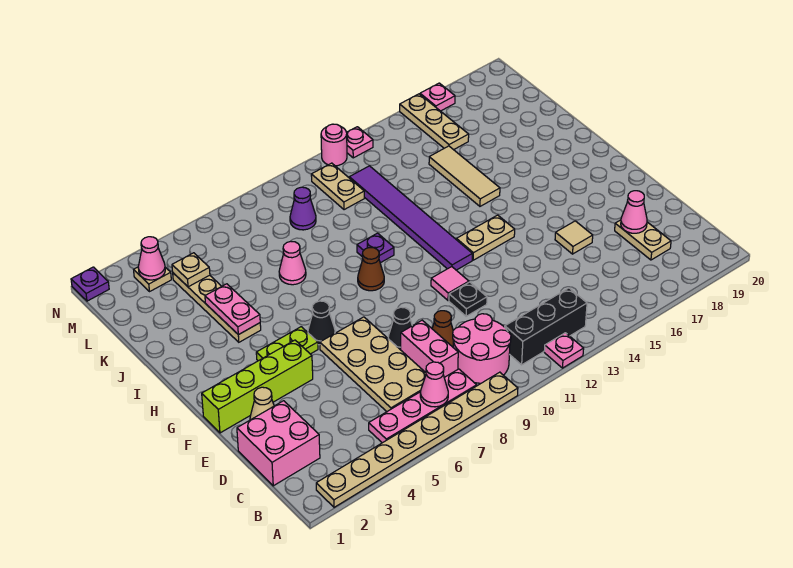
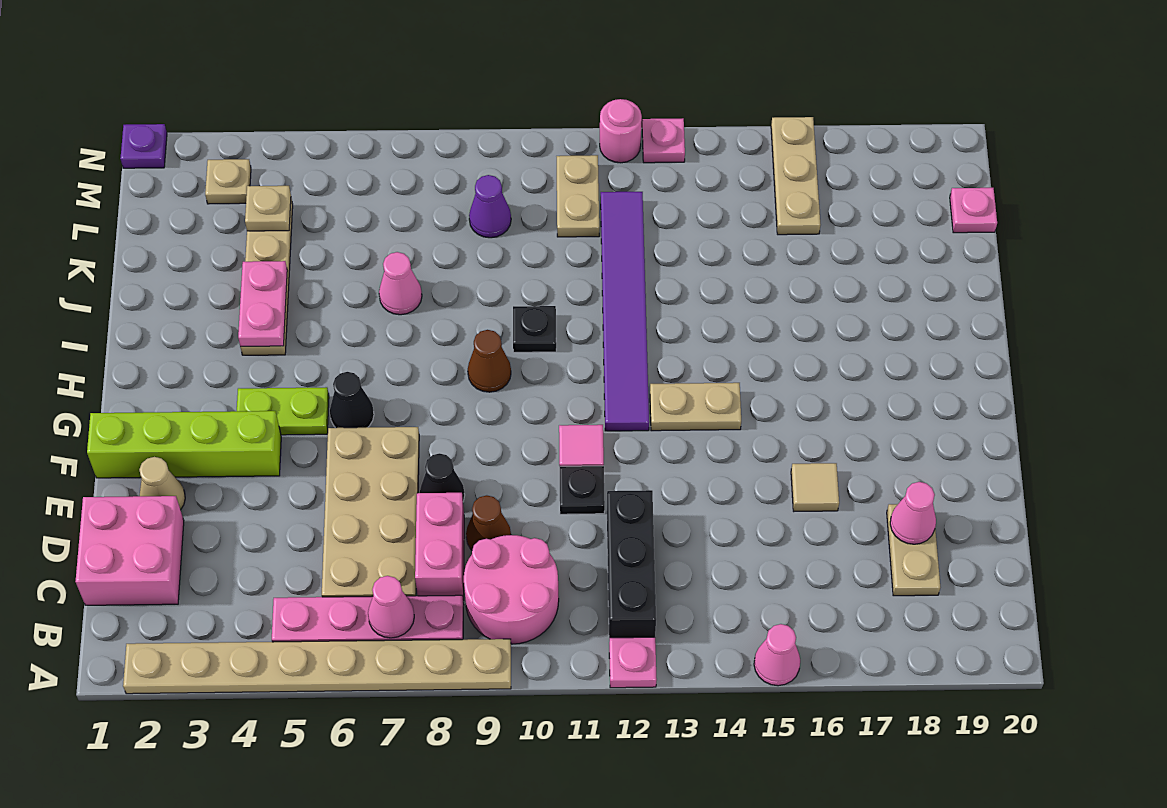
black 1x3 brick [505,288,587,365] -> black 1x3 brick turned to [607,490,656,638]
purple 1x1 plate [357,233,394,263] -> black 1x1 plate [513,306,556,352]
tan 1x3 tile [429,146,500,206] -> none
pink 1x1 cone [138,237,165,280] -> pink 1x1 cone moved to [754,624,800,686]
pink 1x1 plate [420,83,455,111] -> pink 1x1 plate moved to [950,188,997,233]

